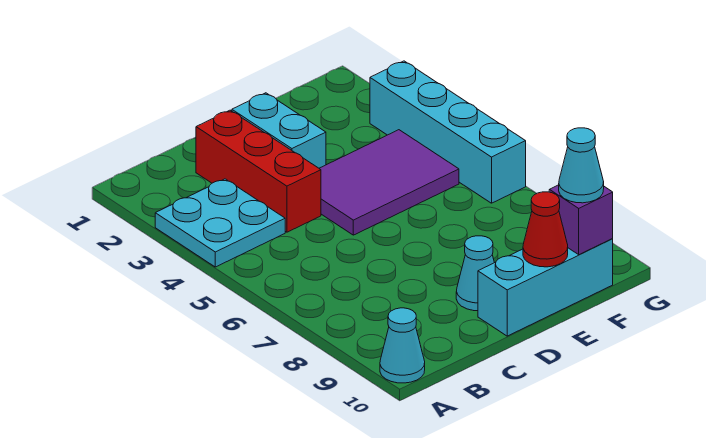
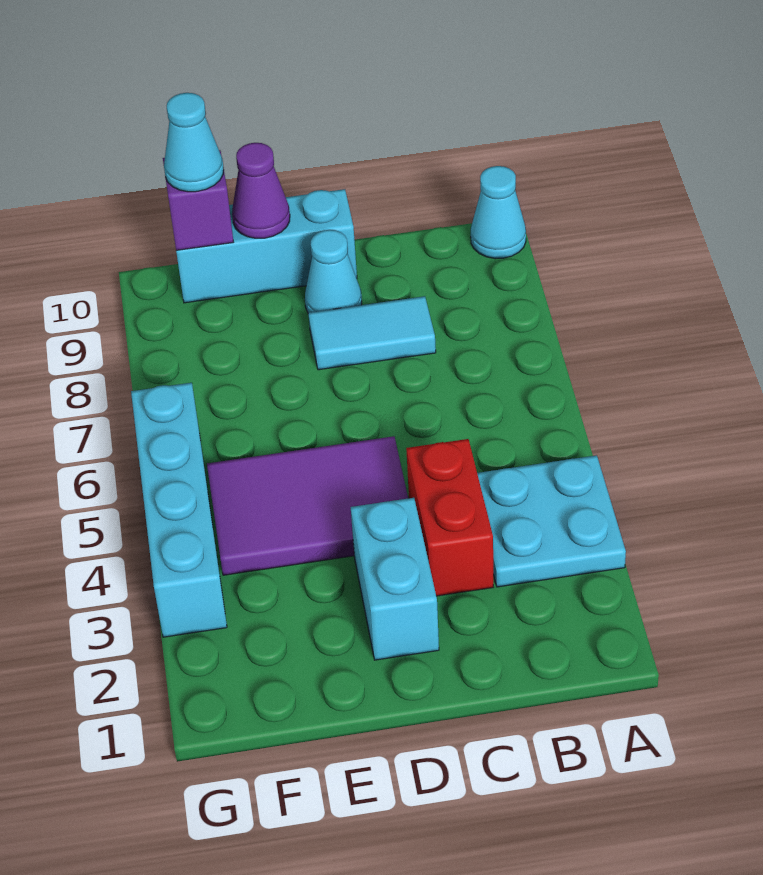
red 1x3 brick [196,110,321,232] -> red 1x2 brick [406,439,493,596]
none -> cyan 1x2 tile [308,296,436,370]
red 1x1 cone [523,192,568,267] -> purple 1x1 cone [232,143,290,238]

